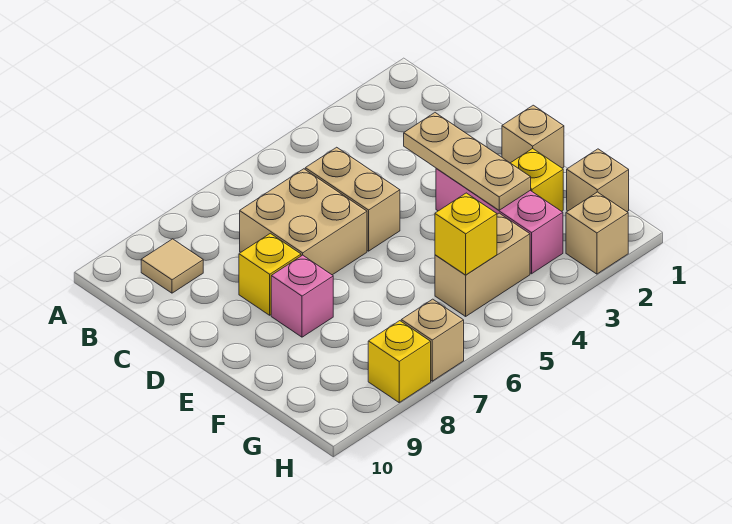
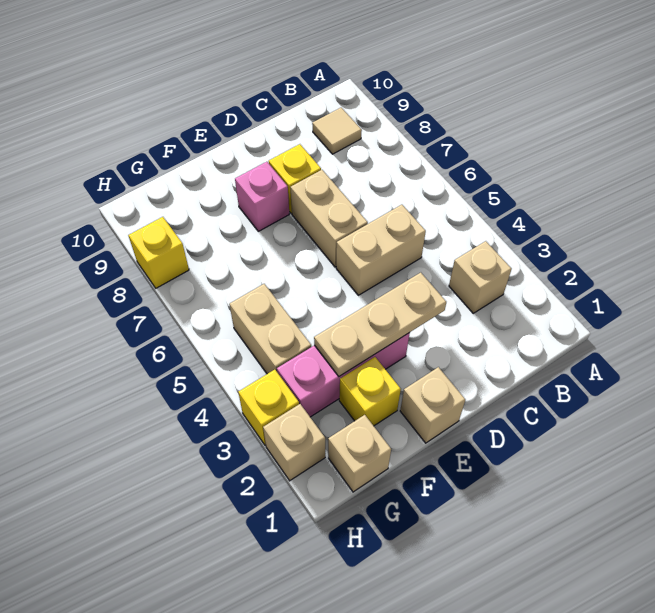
tan 2x2 brick [240,169,367,275] -> tan 1x2 brick [290,170,368,267]
yellow 1x1 brick [435,193,497,275] -> yellow 1x1 brick moved to [238,370,299,445]
tan 1x1 brick [401,299,464,381] -> tan 1x1 brick moved to [449,241,512,313]

